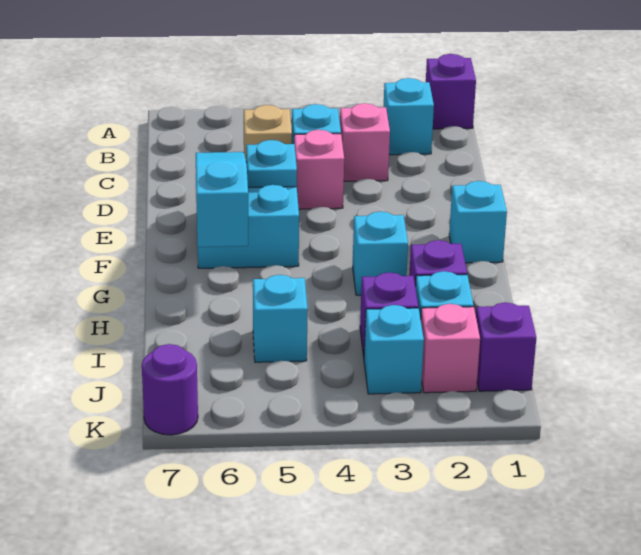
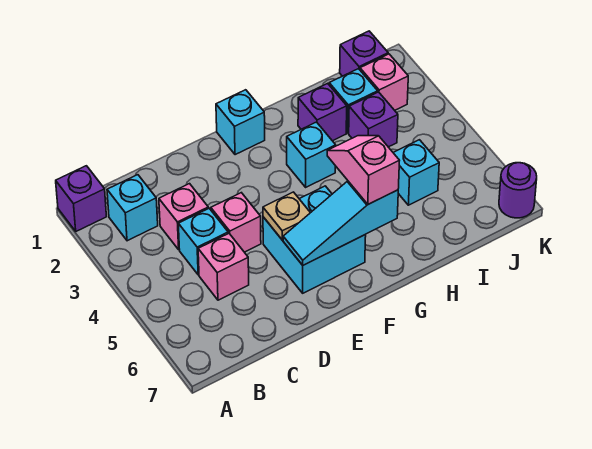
tan 1x1 brick [244,105,292,159] -> pink 1x1 brick [198,233,249,300]
cyan 1x1 plate [246,140,297,187] -> tan 1x1 plate [263,192,310,240]
none -> pink 1x2 slope [327,136,400,204]
cyan 1x1 brick [364,305,424,394] -> none

